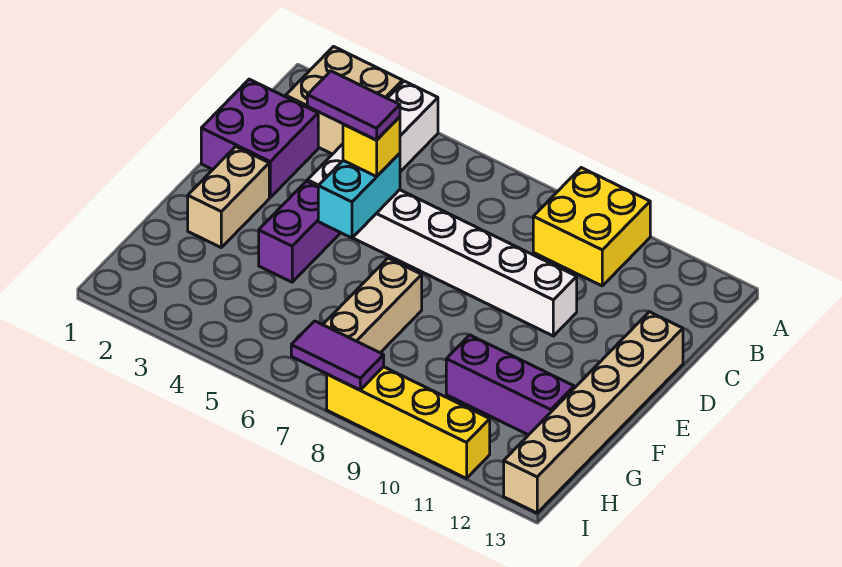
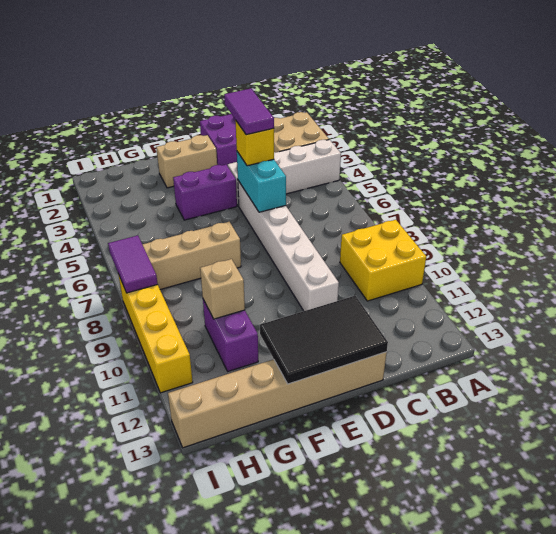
cyan 1x2 brick [318,153,400,238] -> cyan 1x2 brick turned to [237,152,286,212]
none -> black 2x3 tile [260,296,388,384]
purple 1x3 brick [446,335,574,435] -> purple 1x2 brick [203,300,258,371]
none -> tan 1x1 brick [200,259,245,319]

